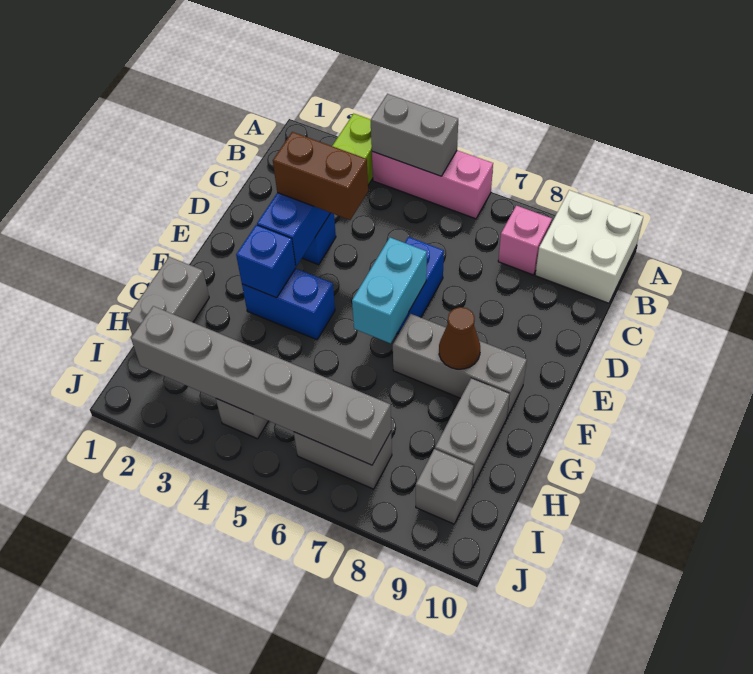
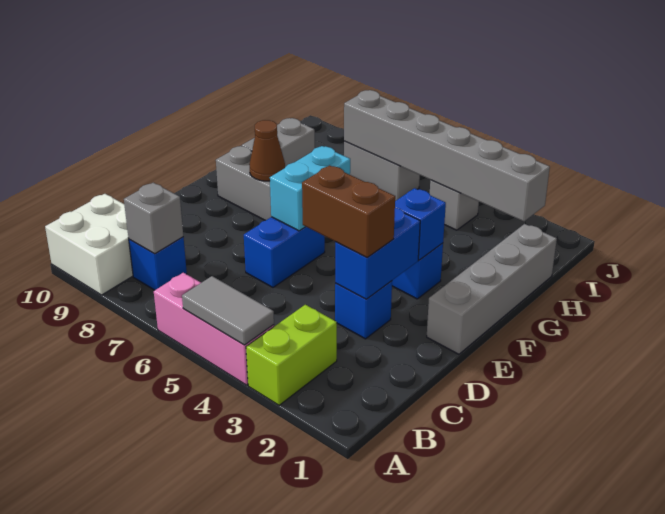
grey 1x2 brick [371,94,458,176] -> grey 1x2 tile [182,276,274,345]
pink 1x1 brick [498,206,552,275] -> blue 1x1 brick [129,237,187,290]
grey 1x2 brick [127,257,209,336] -> grey 1x4 brick [427,224,557,354]
grey 1x1 brick [416,449,474,524] -> grey 1x1 brick moved to [124,183,183,254]

